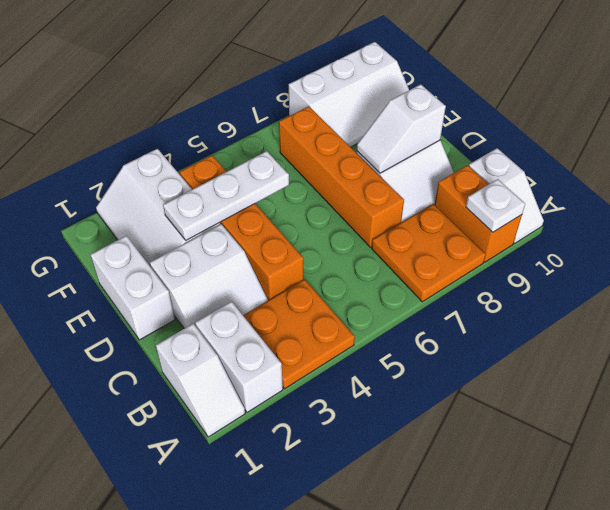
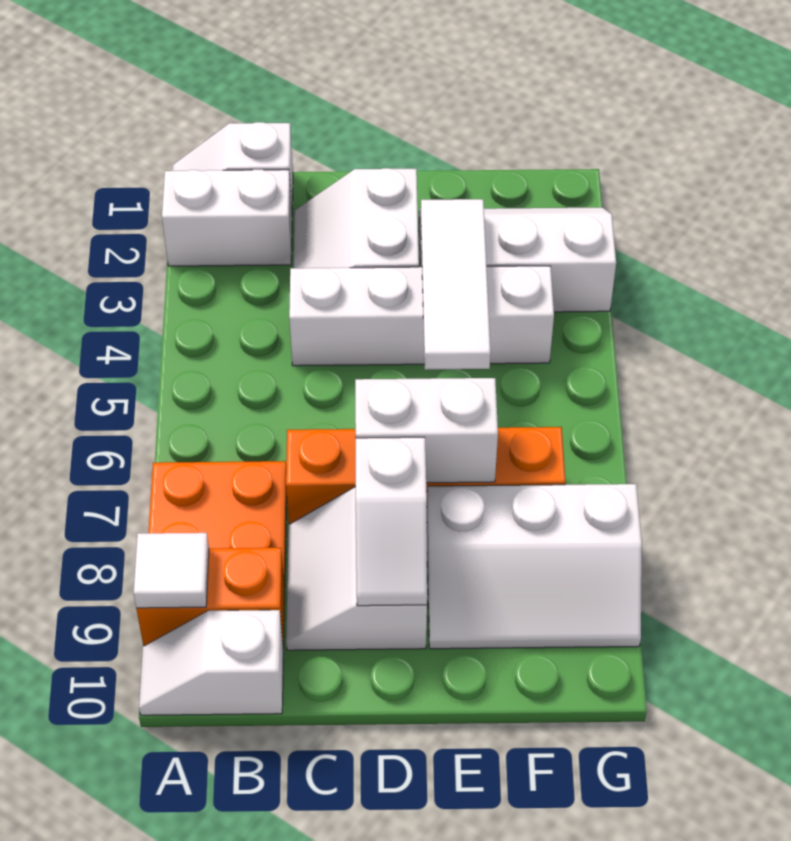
orange 2x2 plate [243,279,355,389] -> none
white 1x1 plate [466,179,525,232] -> white 1x1 tile [134,533,209,608]
orange 1x4 brick [180,155,304,300] -> white 1x4 brick [289,266,554,366]
white 1x2 brick [91,236,175,340] -> white 1x2 brick moved to [355,378,498,483]
white 1x2 slope [357,84,446,173] -> white 1x2 slope turned to [356,437,427,606]
white 1x3 plate [163,151,289,240] -> white 1x3 tile [421,199,491,370]
white 2x3 slope [289,42,409,147] -> white 2x3 slope turned to [427,484,642,649]

